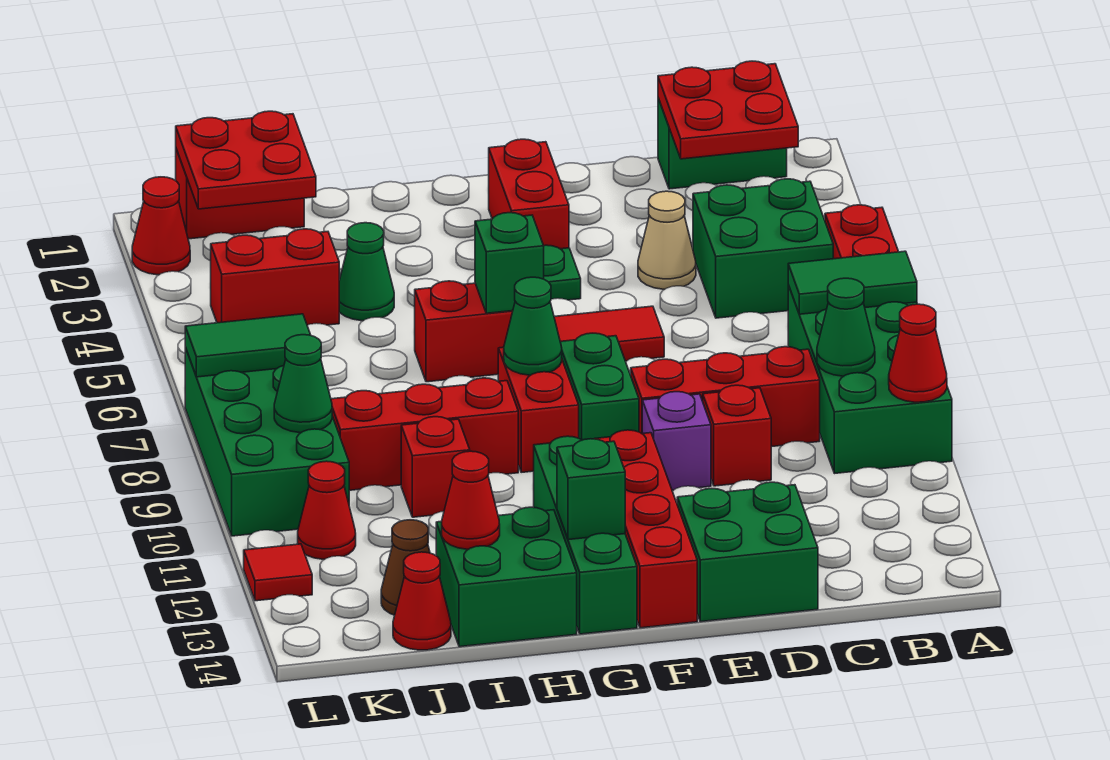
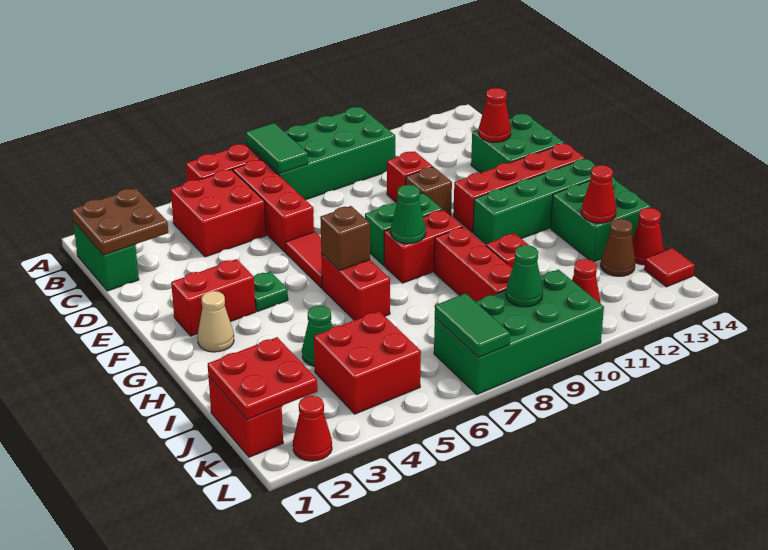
red 1x1 cone [889,304,947,402] -> red 1x1 cone moved to [479,88,511,142]
red 2x2 plate [658,61,798,159] -> brown 2x2 plate [72,188,168,255]
green 2x2 brick [693,179,833,318] -> red 2x2 brick [171,169,266,257]
green 1x1 cone [817,278,875,376] -> none
red 1x3 brick [630,347,820,447] -> red 1x3 brick moved to [233,159,314,252]
tan 1x1 cone [638,191,696,289] -> tan 1x1 cone moved to [198,291,234,352]
purple 1x1 brick [642,392,711,490] -> brown 1x1 brick [406,167,452,216]
green 1x1 brick [475,213,544,313] -> brown 1x1 brick [320,206,370,270]
green 1x1 brick [557,439,625,540] -> none
red 1x2 brick [211,229,339,325] -> red 2x2 brick [314,311,421,414]
red 1x1 tile [244,544,312,601] -> red 1x1 tile moved to [644,248,695,287]

